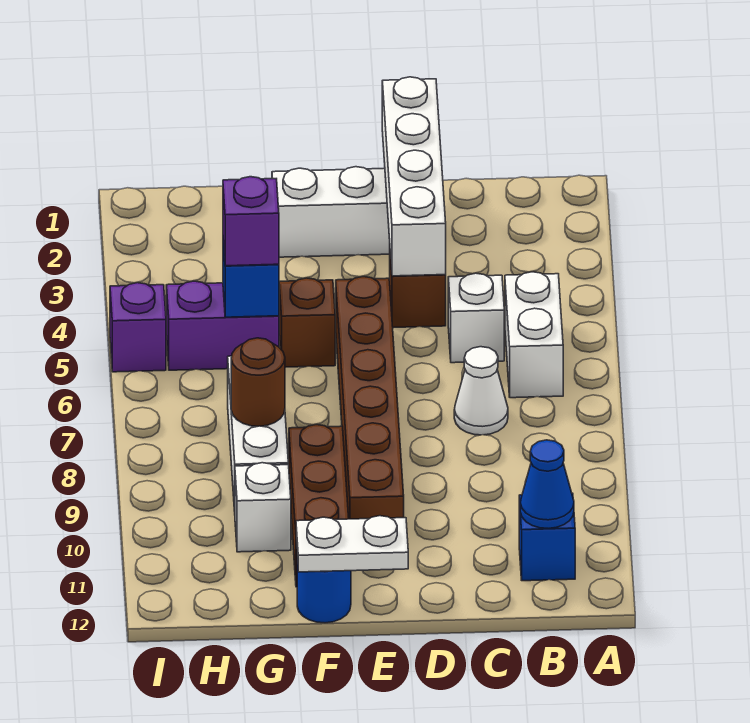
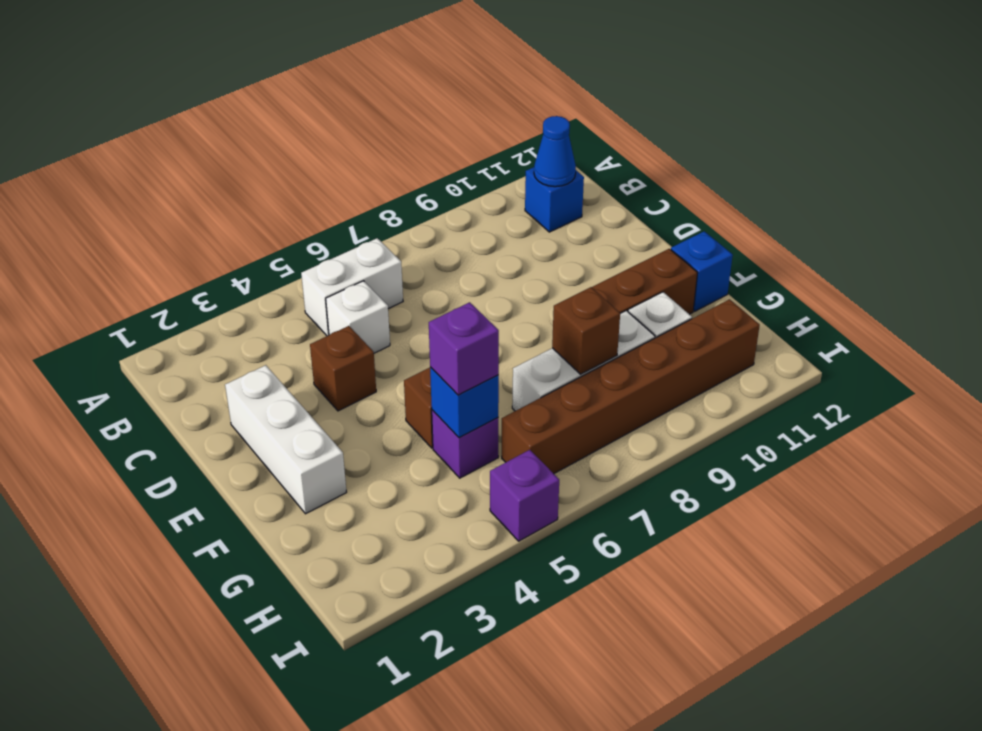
white 1x1 cone [454,347,508,435] -> none
white 1x4 brick [382,77,446,276] -> none
brown 1x6 brick [336,277,404,519] -> brown 1x6 brick moved to [502,299,760,474]
white 1x2 plate [296,516,408,572] -> none
blue 1x1 round brick [297,560,351,623] -> blue 1x1 brick [671,231,733,311]
purple 1x2 brick [166,281,279,370] -> purple 1x1 brick [432,410,498,478]
brown 1x1 round brick [231,338,285,426] -> brown 1x1 brick [552,287,620,374]

